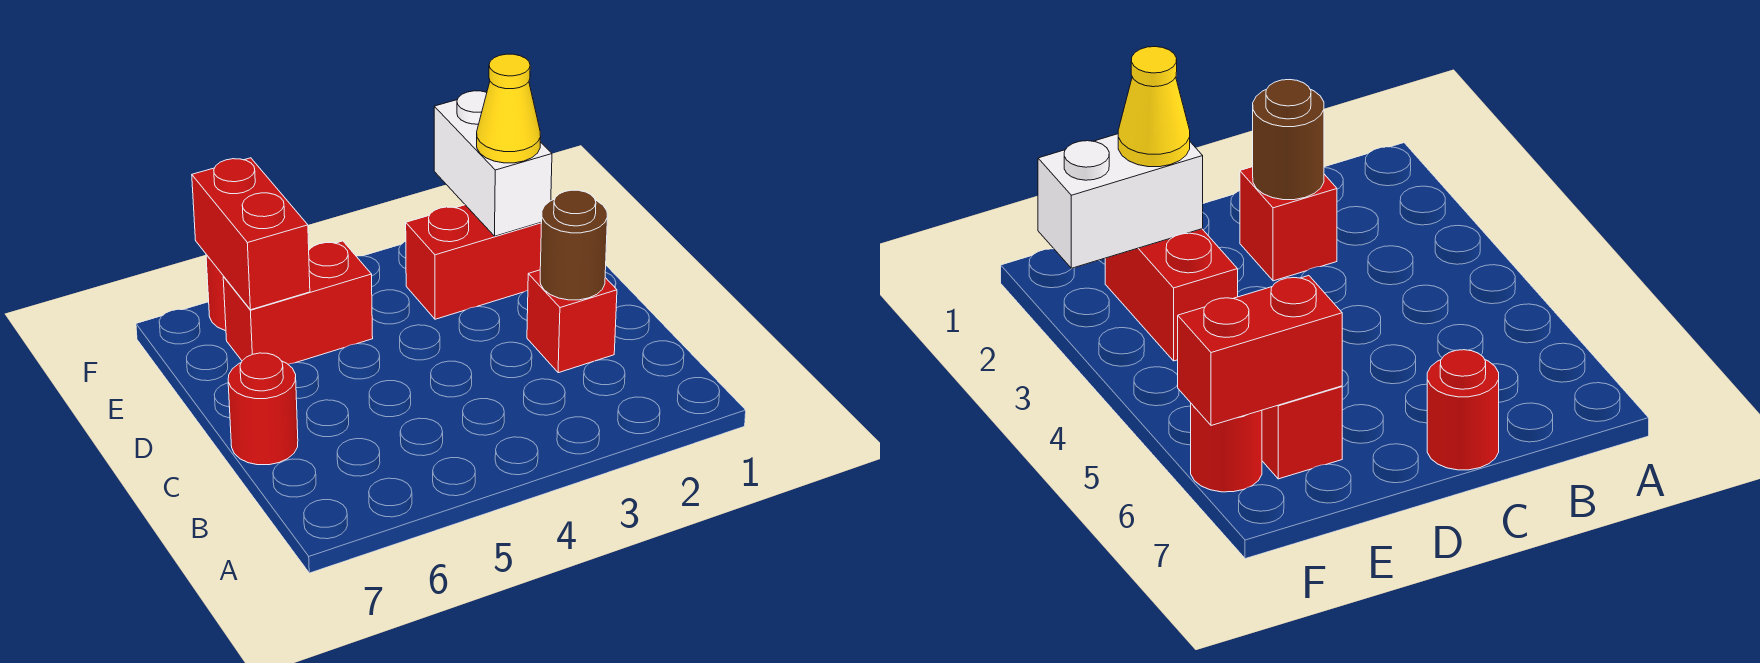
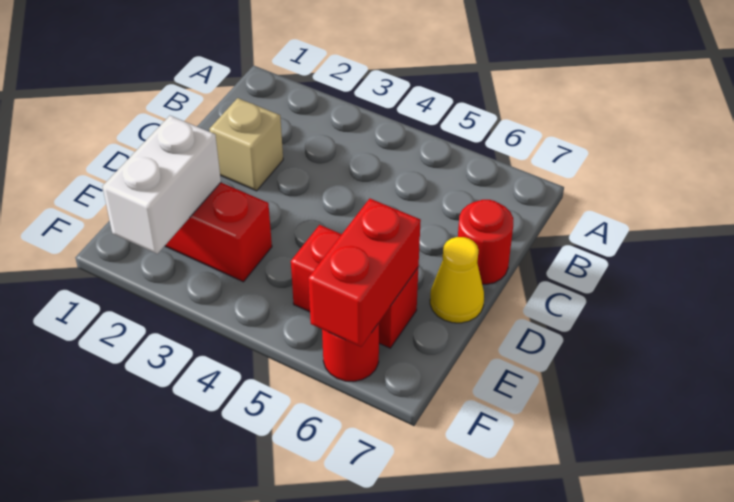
red 1x1 brick [527,270,617,373] -> tan 1x1 brick [210,98,283,191]
brown 1x1 round brick [540,190,607,300] -> none
yellow 1x1 cone [477,54,541,163] -> yellow 1x1 cone moved to [430,237,484,323]

